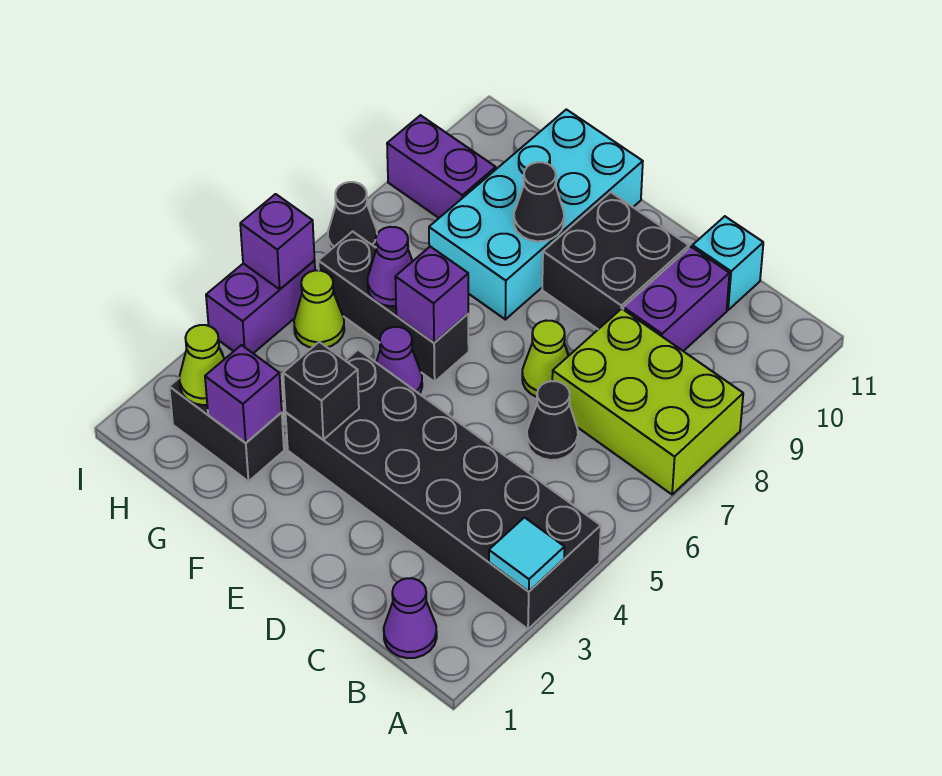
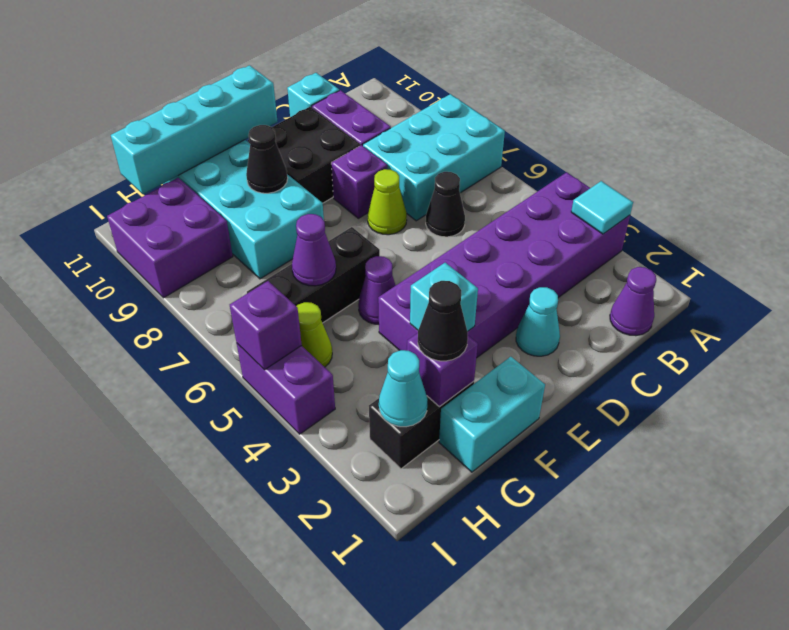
black 2x6 brick [286,350,601,629] -> purple 2x6 brick [378,172,630,358]
lime 2x3 brick [552,309,743,494] -> cyan 2x3 brick [363,94,505,221]
none -> cyan 1x1 cone [516,287,560,356]
none -> cyan 1x4 brick [111,65,278,194]
none -> cyan 1x2 brick [439,357,545,472]
black 1x1 brick [283,342,359,440] -> cyan 1x1 brick [410,263,478,332]
purple 1x1 brick [395,247,468,343] -> purple 1x1 brick moved to [331,145,387,218]
lime 1x1 cone [180,325,224,405] -> cyan 1x1 cone [379,350,428,427]
purple 1x2 brick [387,115,496,218] -> purple 2x2 brick [107,178,233,298]
black 1x1 cone [328,182,377,249] -> black 1x1 cone moved to [418,281,468,361]

